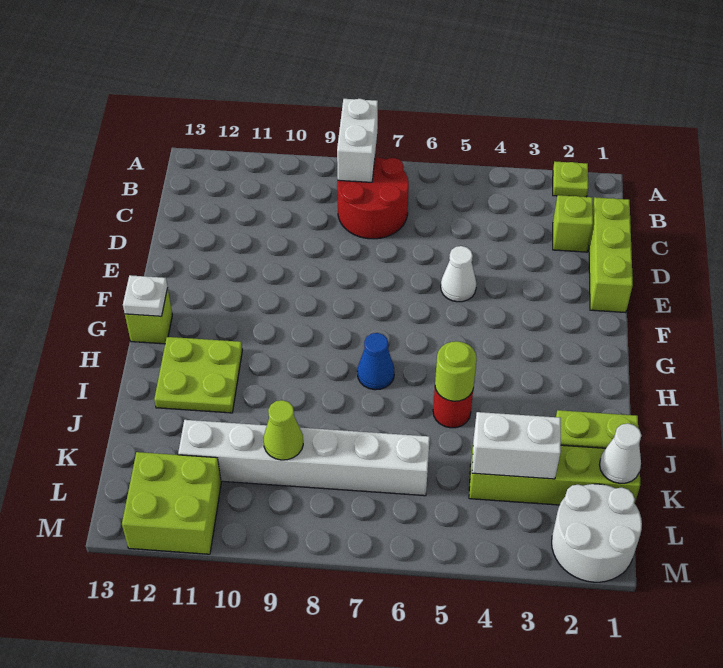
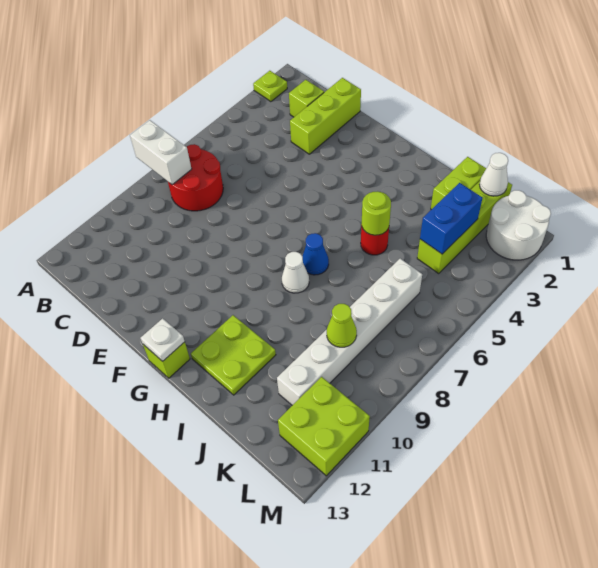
lime 1x3 brick [589,197,633,313] -> lime 1x3 brick turned to [290,78,361,154]
white 1x1 cone [441,246,476,302] -> white 1x1 cone moved to [282,252,309,293]
white 1x2 brick [472,412,561,479] -> blue 1x2 brick [420,183,482,254]

